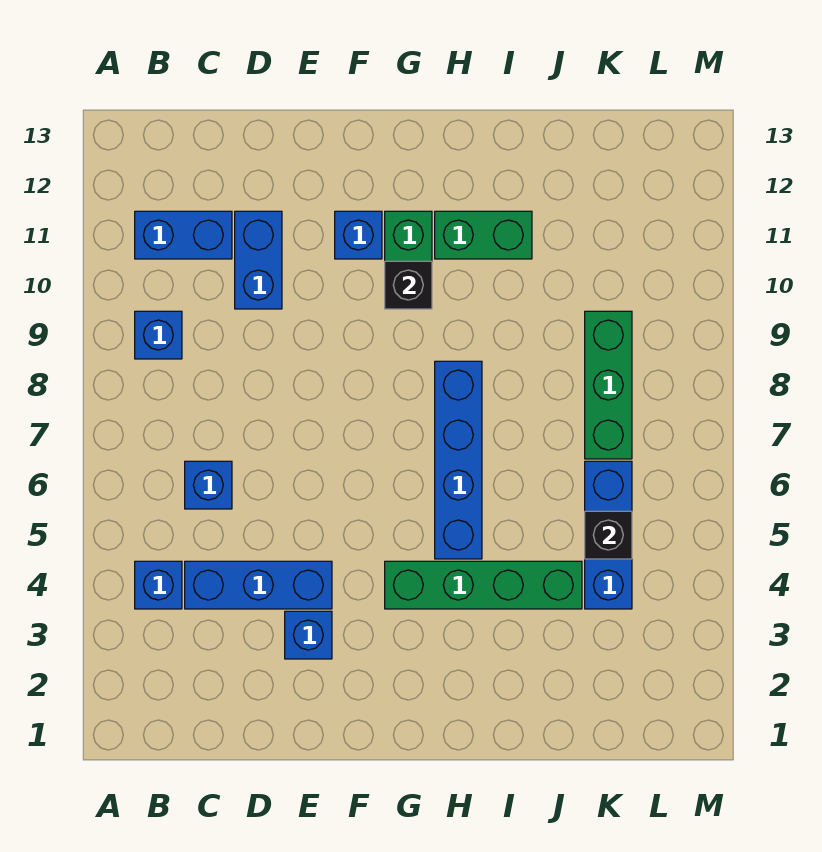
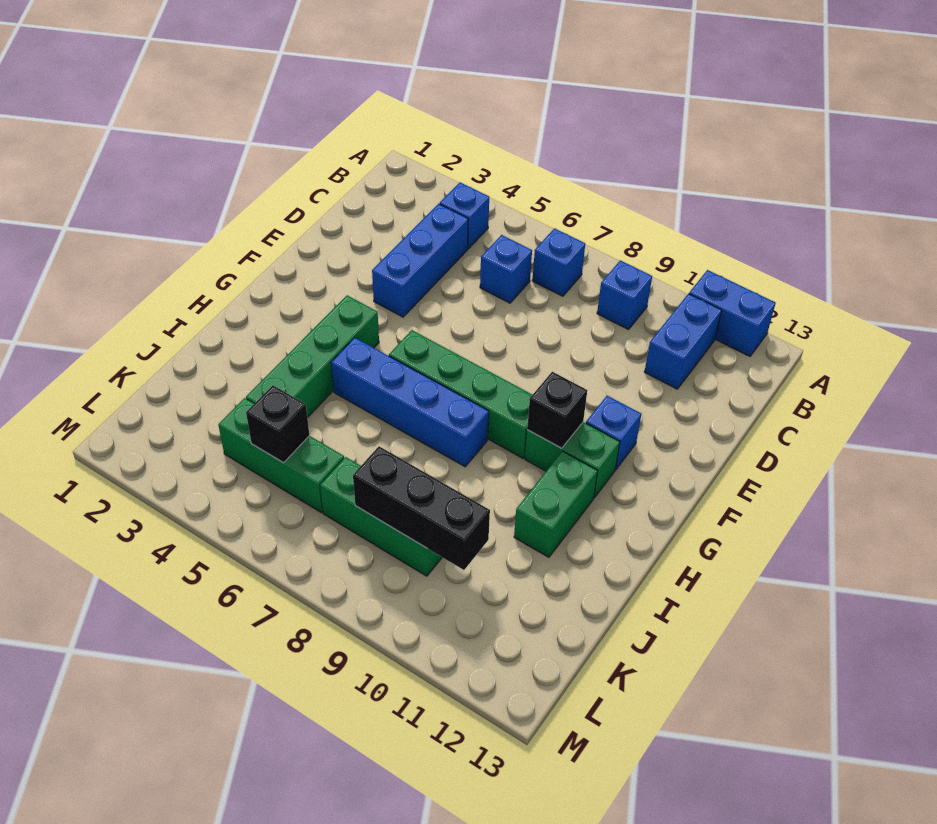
blue 1x2 brick [235,211,282,309] -> blue 1x2 brick moved to [689,270,776,356]
blue 1x1 brick [285,611,332,659] -> blue 1x1 brick moved to [532,228,585,296]
none -> green 1x4 brick [389,330,532,458]
blue 1x3 brick [585,461,632,609] -> green 1x3 brick [218,398,344,513]
none -> black 1x3 brick [353,446,490,570]

